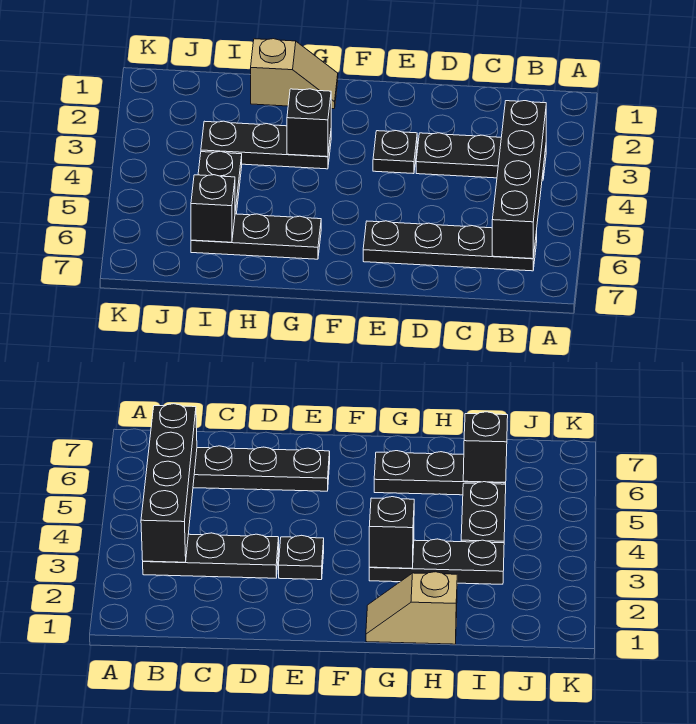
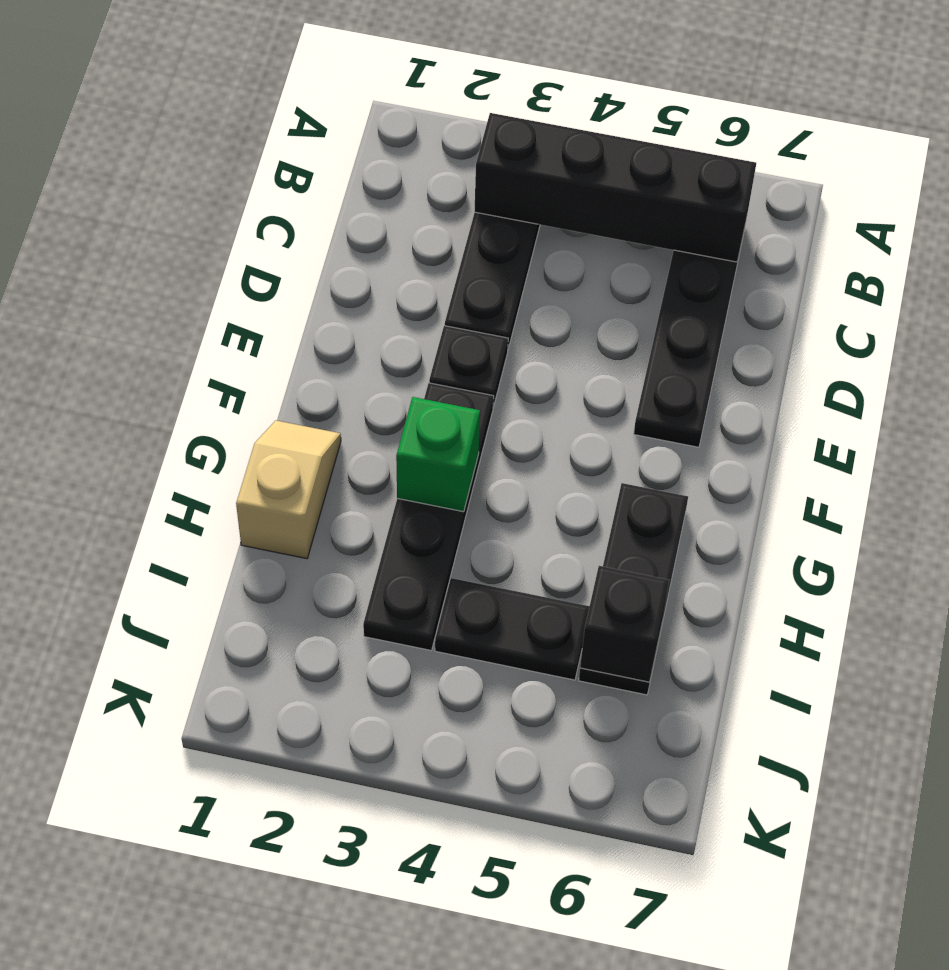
black 1x3 plate [201,121,331,169] -> black 1x4 plate [363,383,494,650]
black 1x1 brick [287,89,331,157] -> green 1x1 brick [396,397,480,512]

